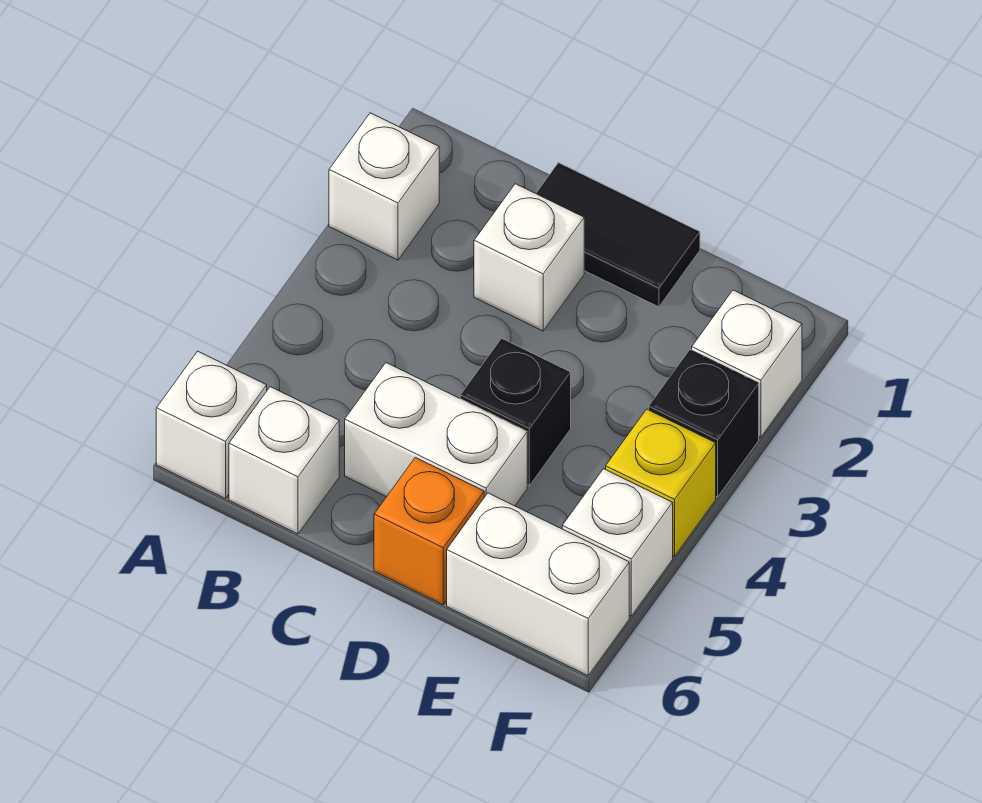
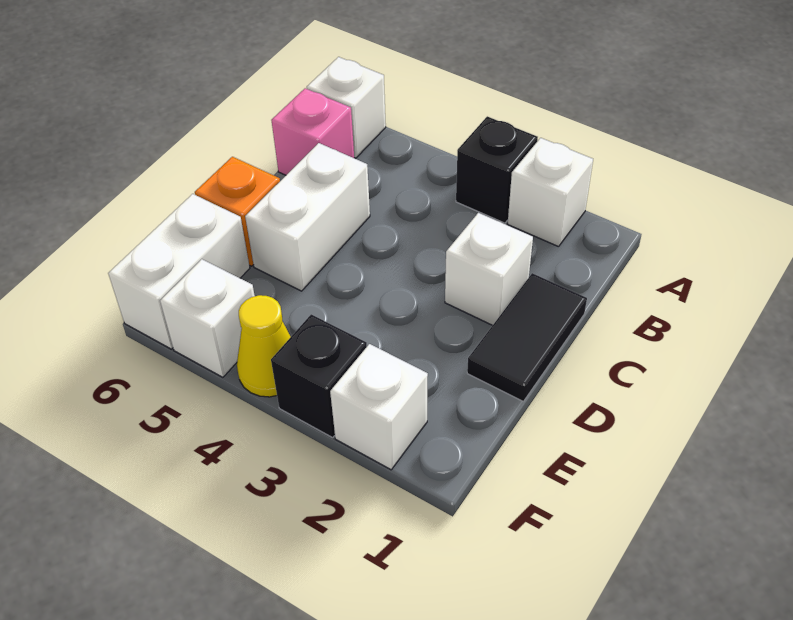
white 1x1 brick [229,387,339,534] -> pink 1x1 brick [271,88,354,175]
black 1x1 brick [460,338,571,486] -> black 1x1 brick moved to [456,116,538,223]
yellow 1x1 brick [606,409,716,557] -> yellow 1x1 cone [237,295,291,397]

